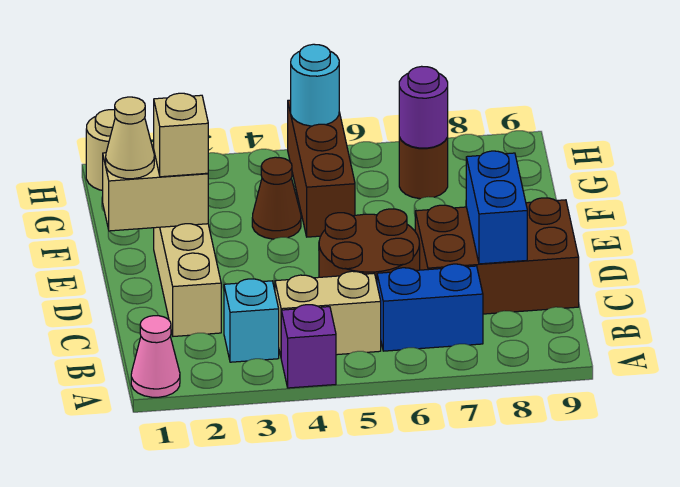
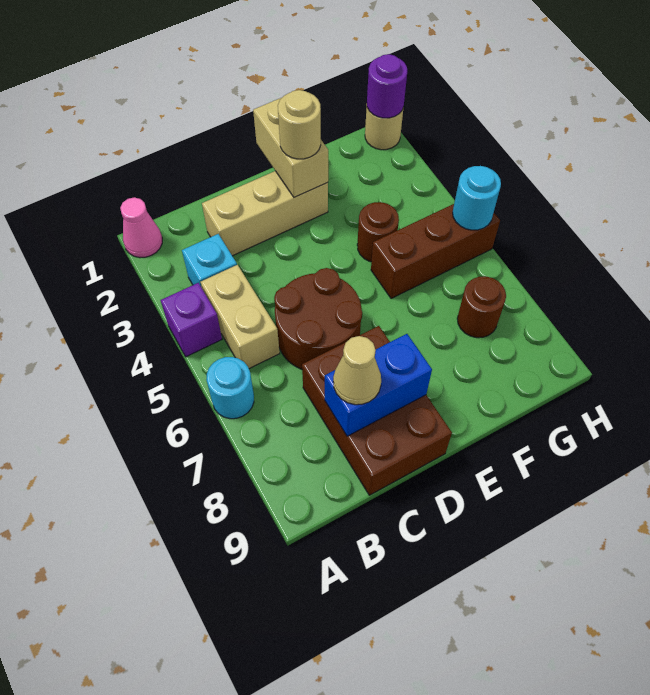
none -> cyan 1x1 round brick [206,357,254,419]
blue 1x2 brick [377,264,483,351] -> none
tan 1x1 cone [106,97,154,179] -> tan 1x1 cone moved to [333,336,381,405]
tan 1x1 brick [154,93,208,177] -> tan 1x1 round brick [278,90,321,159]
brown 1x1 cone [252,157,301,239] -> brown 1x1 round brick [357,202,399,262]
purple 1x1 round brick [399,66,448,148] -> purple 1x1 round brick moved to [367,54,407,118]

